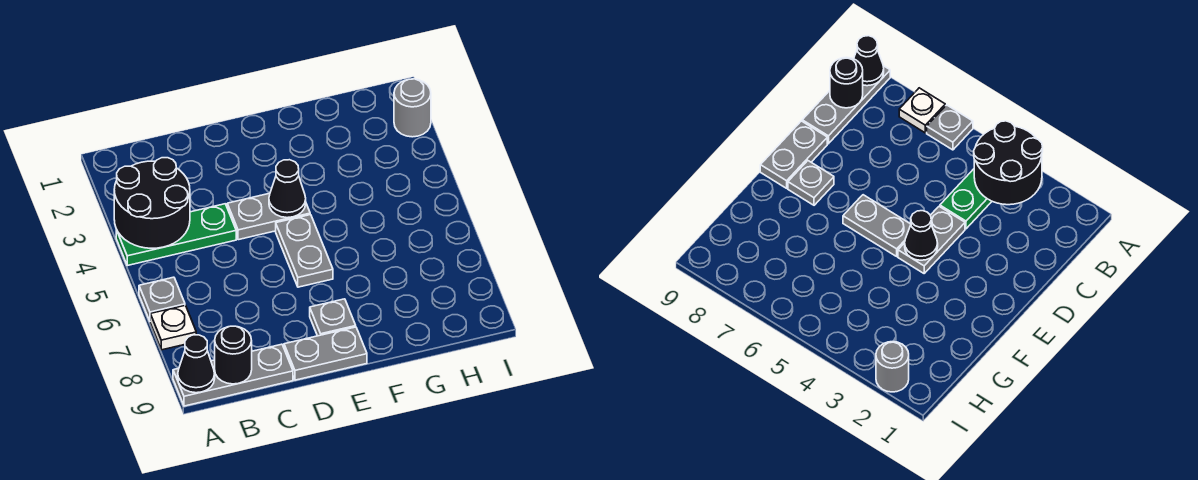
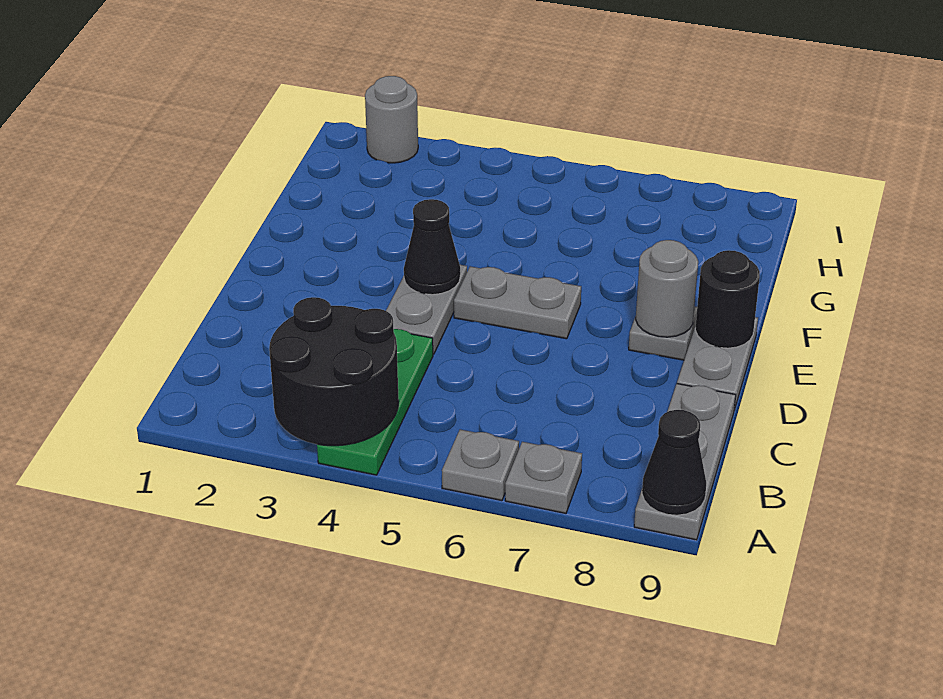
white 1x1 plate [150,305,196,350] -> grey 1x1 plate [505,442,582,513]
black 1x1 round brick [215,326,252,384] -> black 1x1 round brick moved to [695,250,760,348]
none -> grey 1x1 round brick [636,240,698,337]

